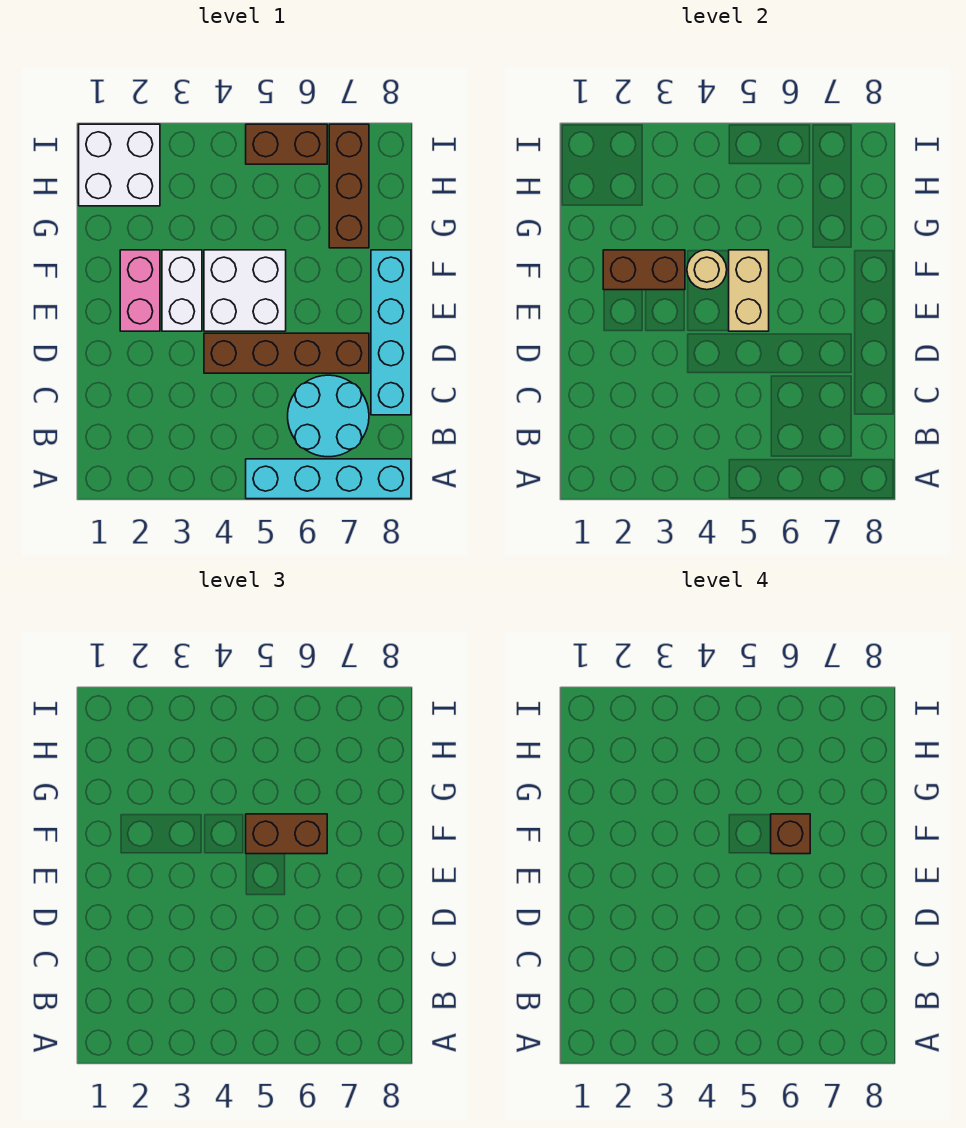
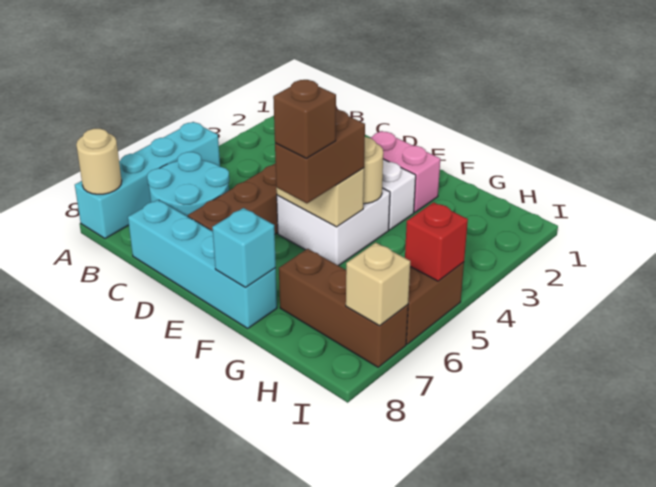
none -> tan 1x1 round brick [76,129,122,194]
brown 1x2 brick [603,250,685,290] -> none
none -> cyan 1x1 brick [212,208,276,287]
white 2x2 brick [79,124,160,206] -> none
none -> red 1x1 brick [405,202,468,281]
none -> tan 1x1 brick [346,243,410,326]

